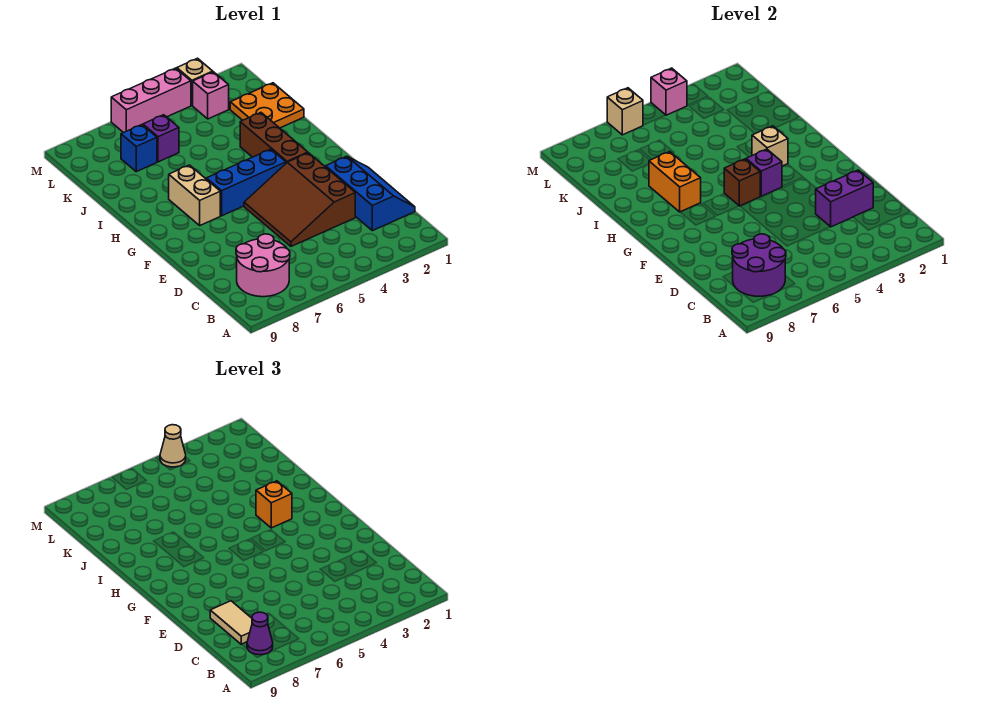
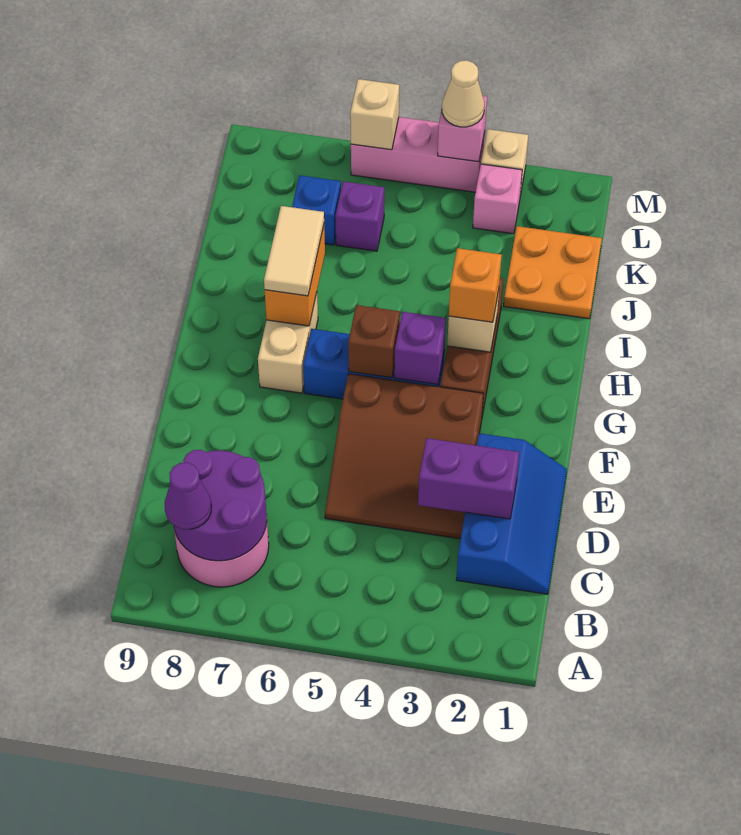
tan 1x2 tile [210,601,252,644] -> tan 1x2 tile moved to [264,206,324,296]
brown 3x3 slope [244,153,355,246] -> brown 3x3 slope turned to [325,374,484,539]

